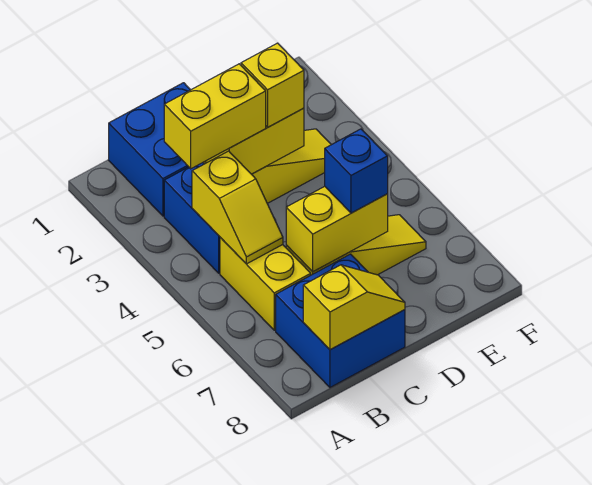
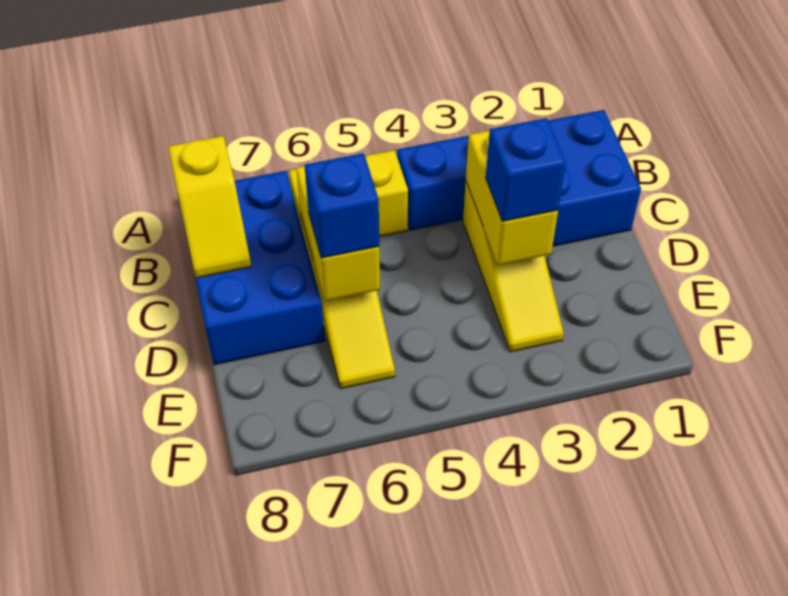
yellow 1x2 brick [164,64,266,169] -> none
yellow 1x2 slope [192,151,283,264] -> none
blue 2x2 brick [276,254,405,387] -> blue 2x3 brick [196,171,325,365]
yellow 1x1 brick [241,43,304,127] -> blue 1x1 brick [486,118,566,221]

